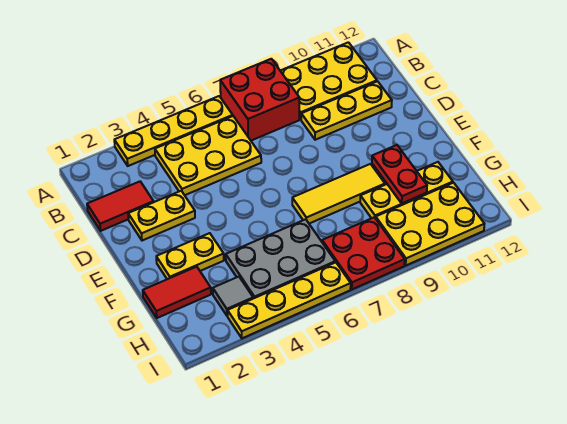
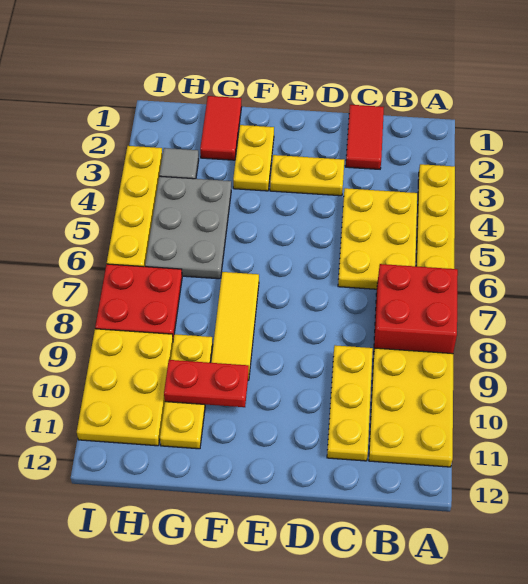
yellow 1x2 plate [128,191,195,241] -> yellow 1x2 plate turned to [270,155,344,196]

